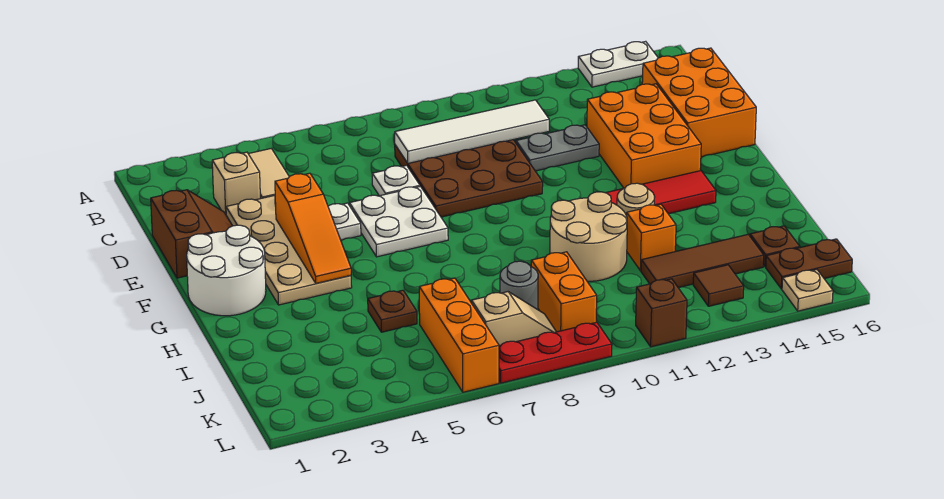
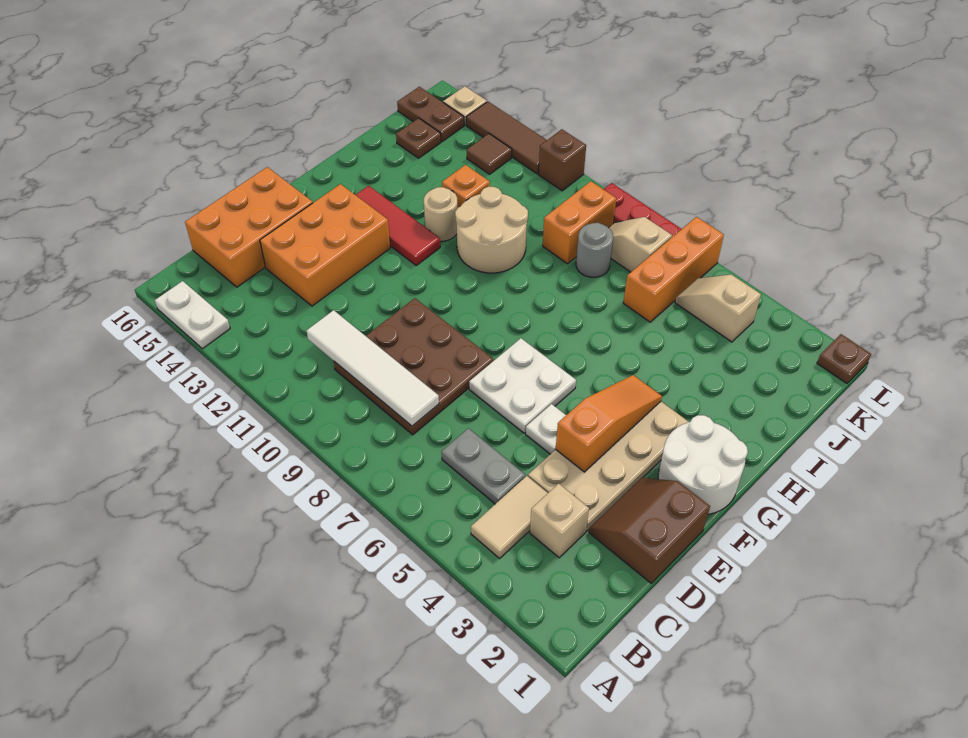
white 1x1 plate [372,165,420,196] -> none
grey 1x2 plate [516,125,599,171] -> grey 1x2 plate moved to [442,428,525,504]
brown 1x1 plate [368,290,417,332] -> brown 1x1 plate moved to [817,334,871,383]
brown 1x3 tile [641,234,764,287] -> brown 1x3 tile moved to [466,102,547,174]
none -> tan 1x2 slope [675,274,761,342]

